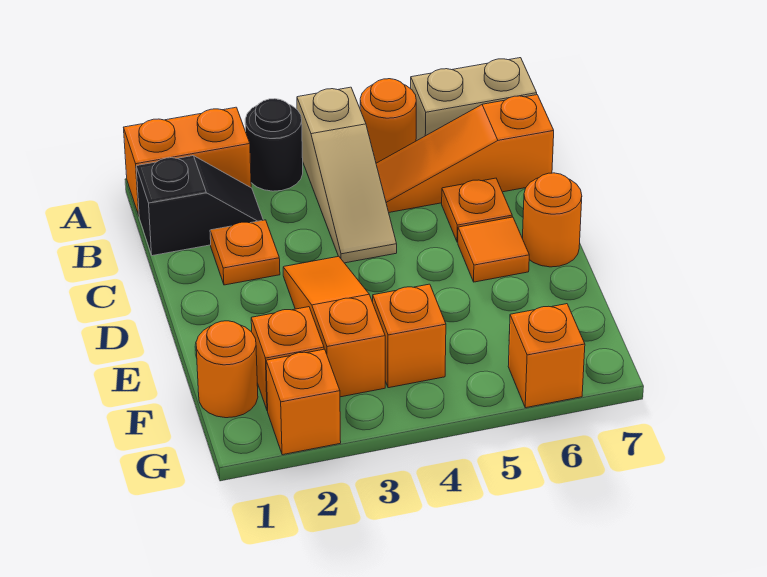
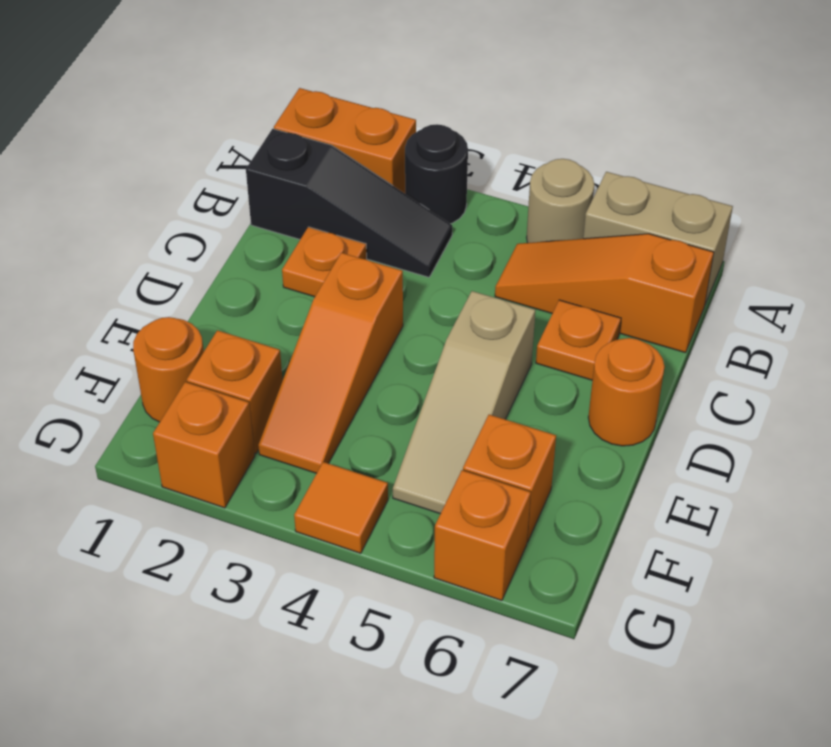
tan 1x3 slope [297,87,397,263] -> tan 1x3 slope moved to [393,291,535,514]
orange 1x1 round brick [360,79,416,163] -> tan 1x1 round brick [527,159,594,243]
black 1x2 slope [136,156,263,256] -> black 1x3 slope [246,129,452,277]
orange 1x3 slope [283,256,385,397] -> orange 1x3 slope turned to [258,253,403,473]
orange 1x1 tile [458,217,529,282] -> orange 1x1 tile moved to [294,462,388,553]
orange 1x1 brick [373,284,446,388] -> orange 1x1 brick moved to [463,415,556,542]

